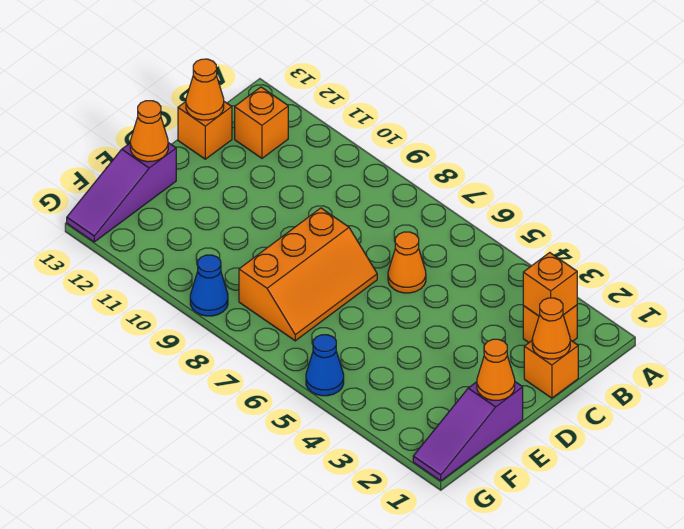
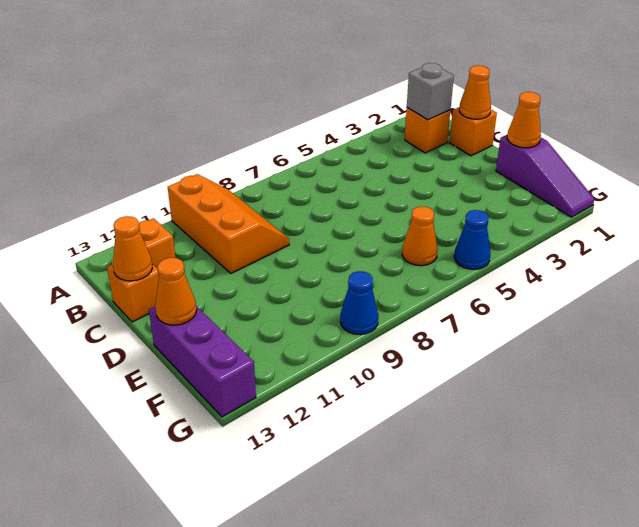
orange 1x1 brick [523,253,577,316] -> grey 1x1 brick [407,63,454,120]
orange 1x1 cone [388,232,426,293] -> orange 1x1 cone moved to [402,206,438,266]
orange 2x3 slope [239,208,377,341] -> orange 2x3 slope moved to [168,174,289,273]
purple 1x3 slope [67,143,176,242] -> purple 1x3 brick [149,306,256,417]

